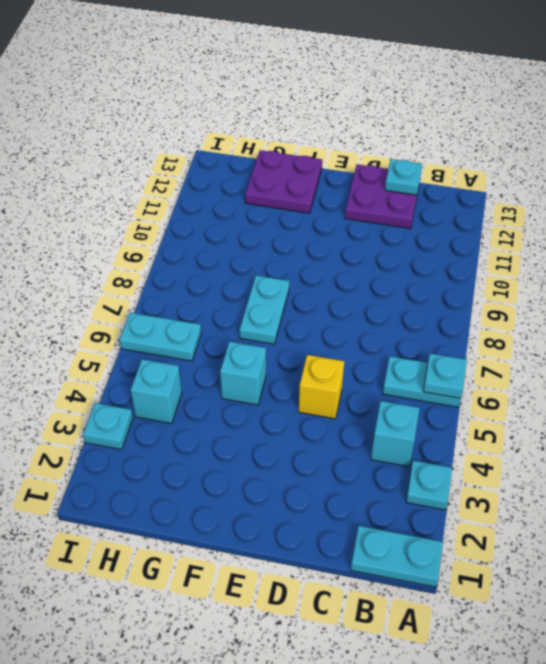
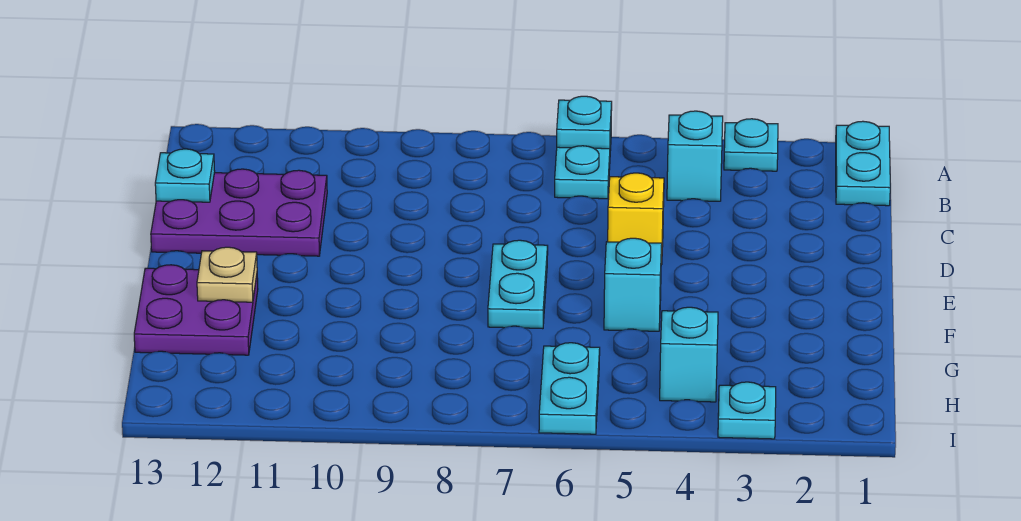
purple 2x2 plate [345,164,420,229] -> purple 2x3 plate [151,169,327,256]
cyan 1x2 plate [239,275,289,344] -> cyan 1x2 plate turned to [488,240,548,329]
none -> tan 1x1 plate [197,247,257,302]

